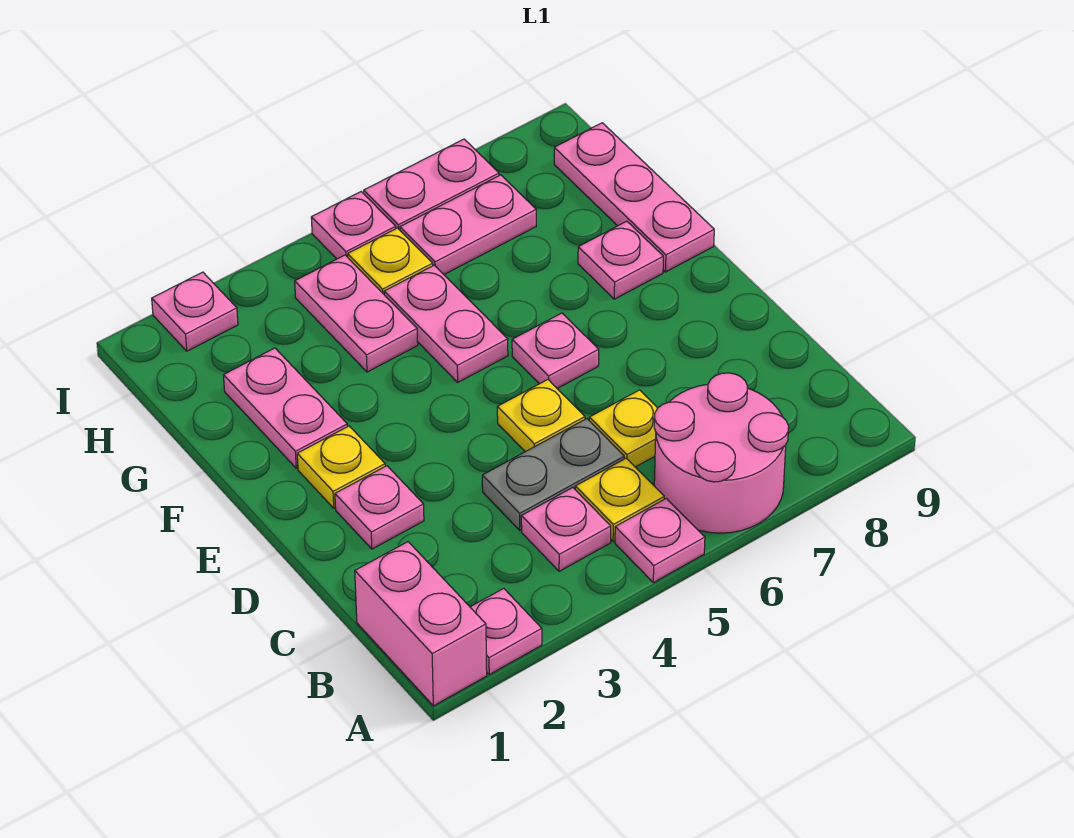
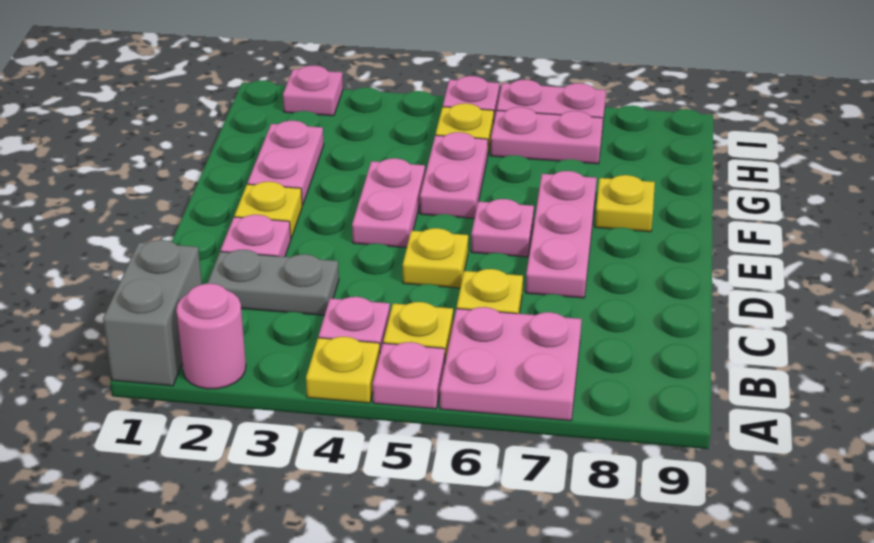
pink 1x2 brick [355,542,487,706] -> grey 1x2 brick [103,240,202,386]
pink 1x1 plate [470,588,542,674] -> pink 1x1 round brick [176,284,246,389]
none -> yellow 1x1 plate [306,337,380,403]
pink 2x2 round brick [654,373,789,533] -> pink 2x2 plate [440,307,582,421]
grey 1x2 plate [482,419,624,530] -> grey 1x2 plate moved to [207,250,339,315]
pink 1x1 plate [578,221,663,299] -> yellow 1x1 plate [595,175,655,232]
pink 1x3 plate [554,123,714,272] -> pink 1x3 plate moved to [526,171,597,298]
pink 1x2 plate [295,255,418,372] -> pink 1x2 plate moved to [352,158,425,248]

